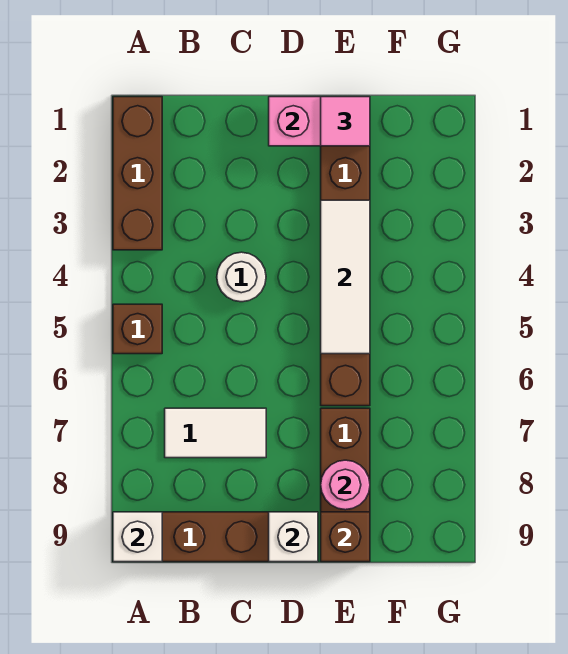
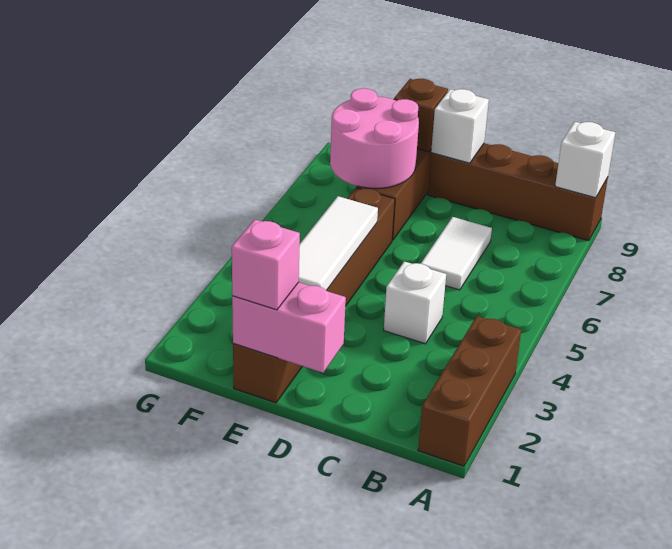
brown 1x1 brick [113,304,162,354] -> none
white 1x2 tile [165,408,266,458] -> white 1x2 tile turned to [421,217,492,290]
white 1x1 round brick [217,252,266,302] -> white 1x1 brick [384,261,446,344]
pink 1x1 tile [321,97,370,146] -> pink 1x1 brick [232,220,300,310]
pink 1x1 round brick [321,460,370,510] -> pink 2x2 round brick [330,88,419,188]

